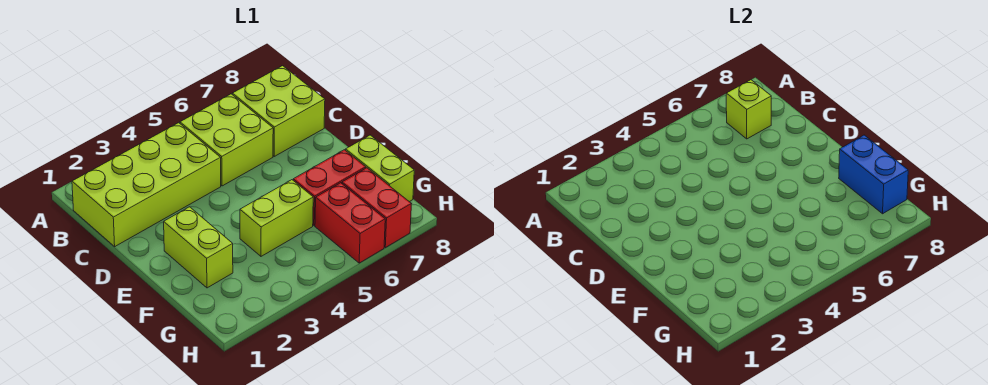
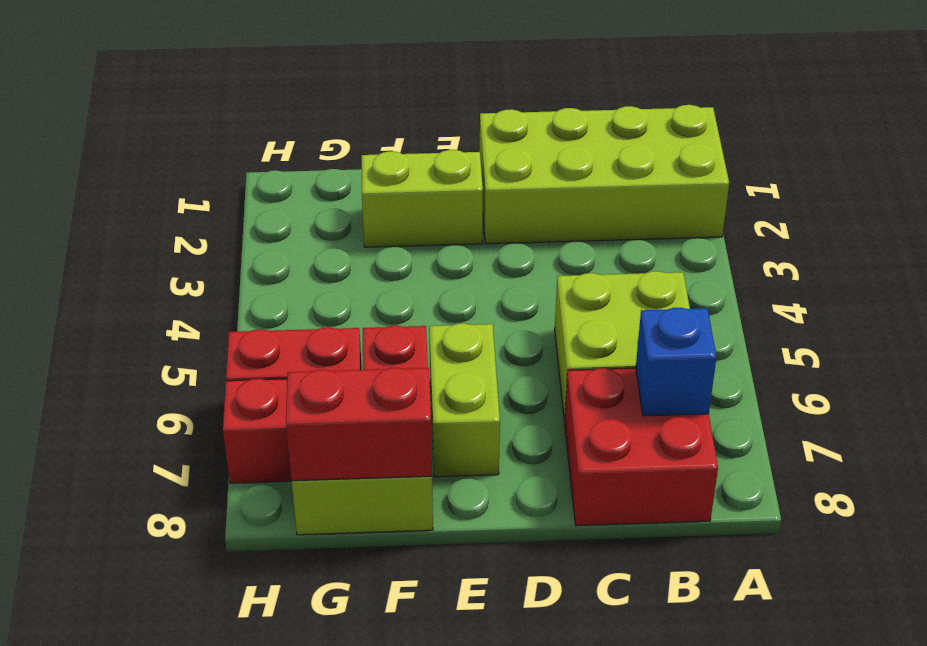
lime 2x4 brick [72,123,221,246] -> lime 2x4 brick turned to [480,105,729,244]
lime 2x2 brick [232,66,325,156] -> red 2x2 brick [565,368,718,526]
lime 1x1 brick [726,80,771,139] -> blue 1x1 brick [636,308,717,416]
lime 1x2 brick [240,180,313,256] -> lime 1x2 brick moved to [429,323,500,477]
blue 1x2 brick [839,135,908,214] -> red 1x2 brick [286,368,432,481]

